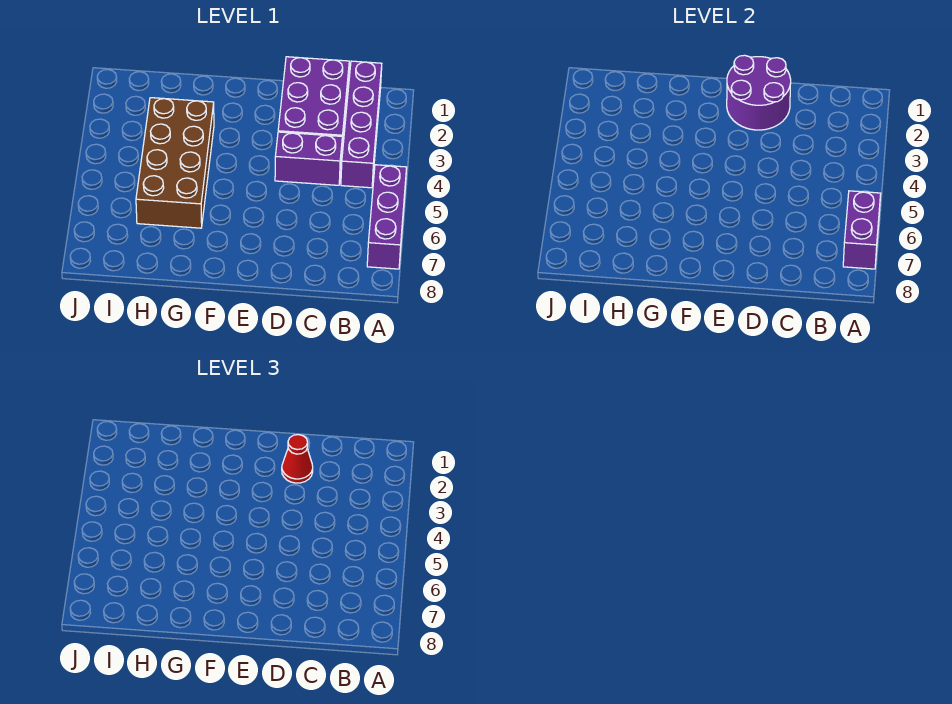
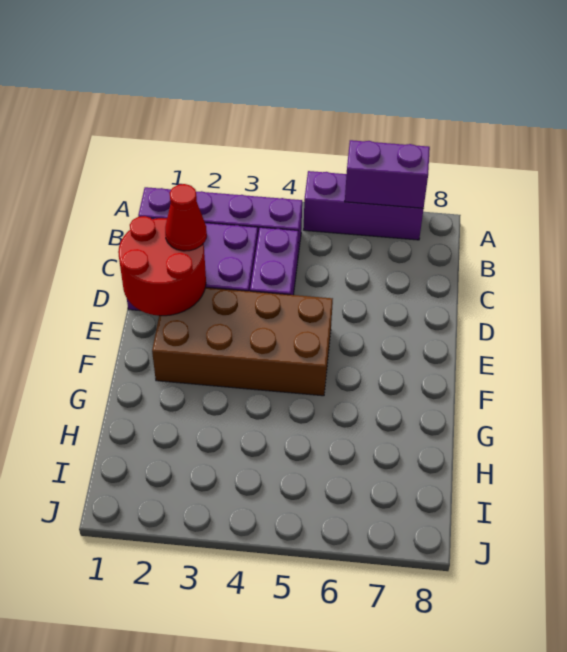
purple 2x2 round brick [727,55,791,130] -> red 2x2 round brick [118,216,206,316]
brown 2x4 brick [136,98,214,228] -> brown 2x4 brick moved to [152,287,333,396]

